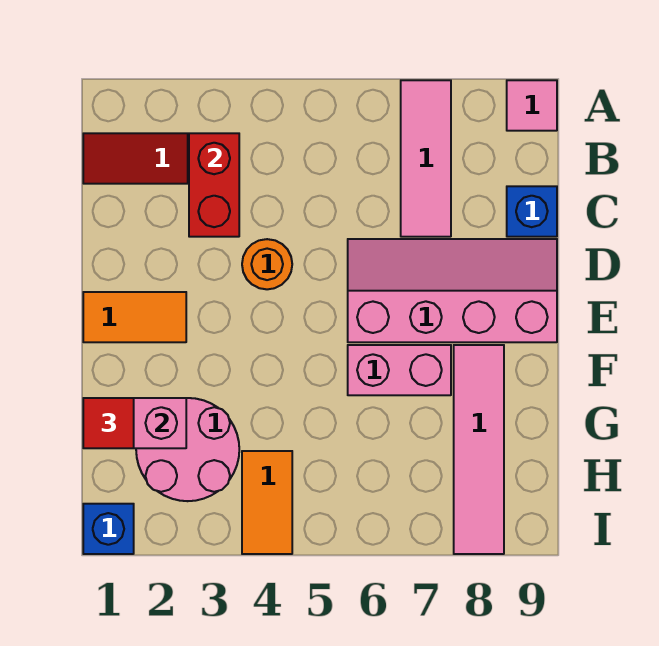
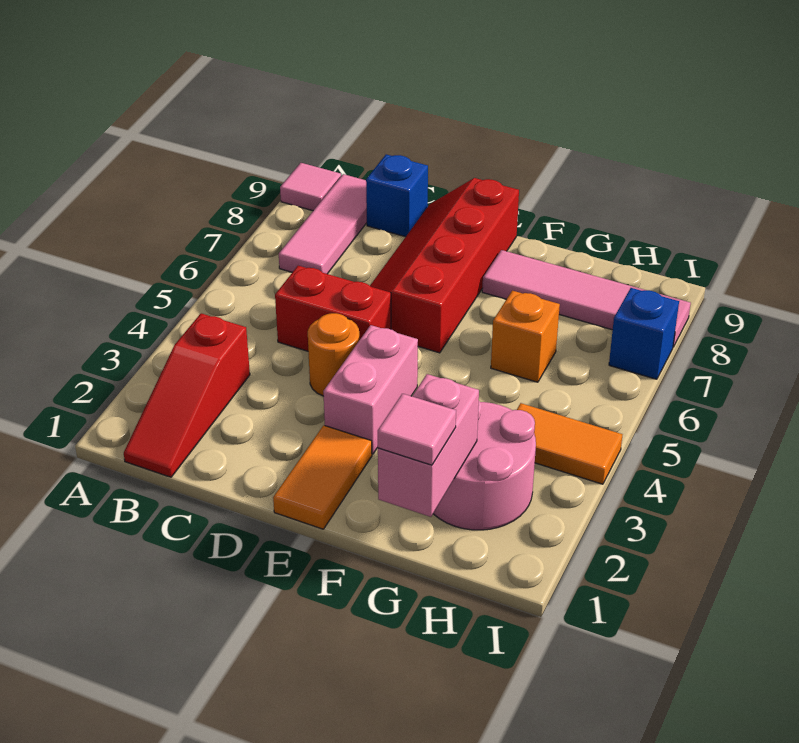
pink 1x3 tile [401,80,451,237] -> pink 1x3 tile turned to [279,174,367,274]
red 1x2 brick [189,133,239,237] -> red 1x2 brick moved to [275,266,391,351]
pink 2x4 slope [348,239,557,342] -> red 2x4 slope [370,178,519,353]
pink 1x2 brick [348,345,451,395] -> pink 1x2 brick moved to [323,325,418,454]
red 1x1 tile [83,398,134,448] -> pink 1x1 tile [378,394,456,465]
none -> orange 1x1 brick [491,291,560,382]
blue 1x1 brick [83,504,134,554] -> blue 1x1 brick moved to [609,288,679,379]

